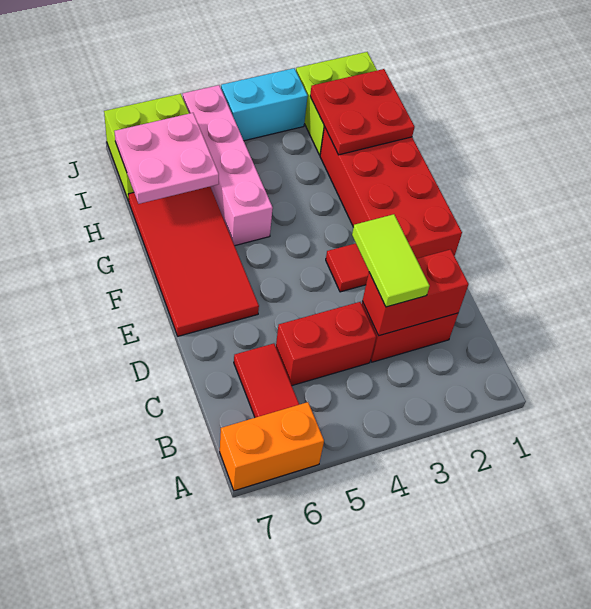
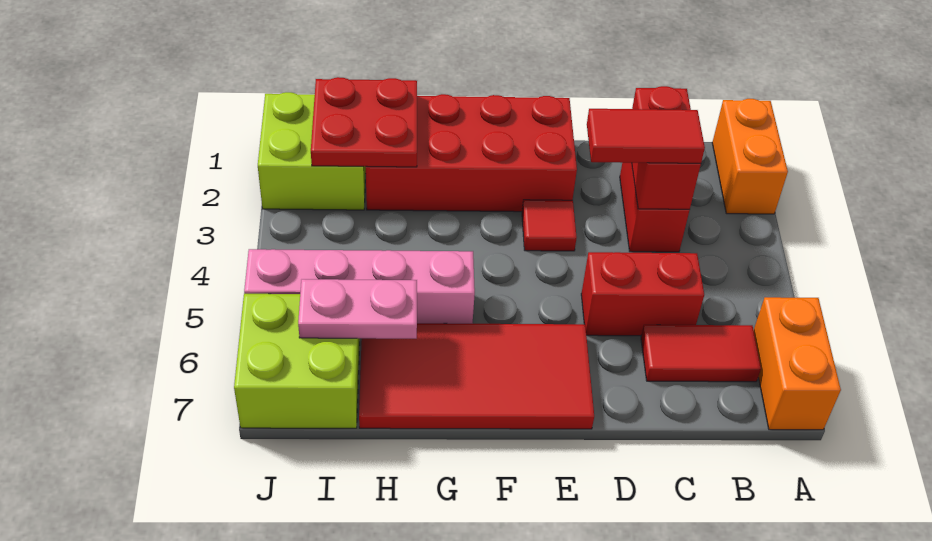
none -> orange 1x2 brick [712,99,788,214]
lime 1x2 tile [352,214,430,307] -> red 1x2 tile [587,109,705,163]
red 1x2 brick [276,302,376,385] -> red 1x2 brick turned to [581,252,704,336]
pink 2x2 plate [115,113,219,204] -> pink 1x2 plate [298,279,417,339]
cyan 1x2 brick [221,68,308,141] -> none

